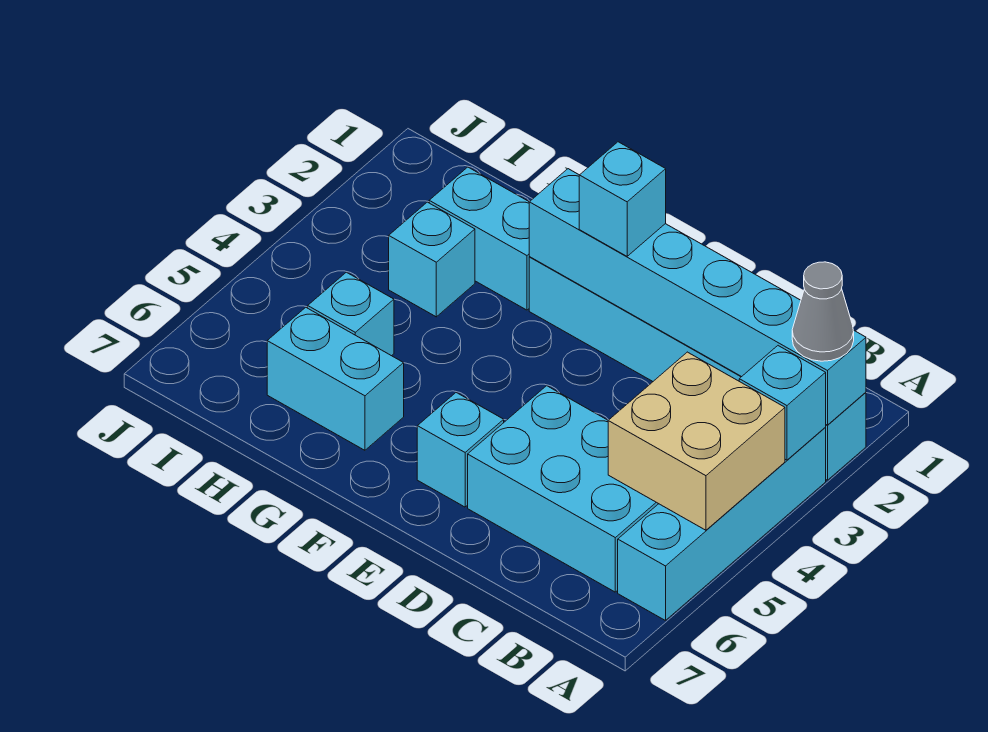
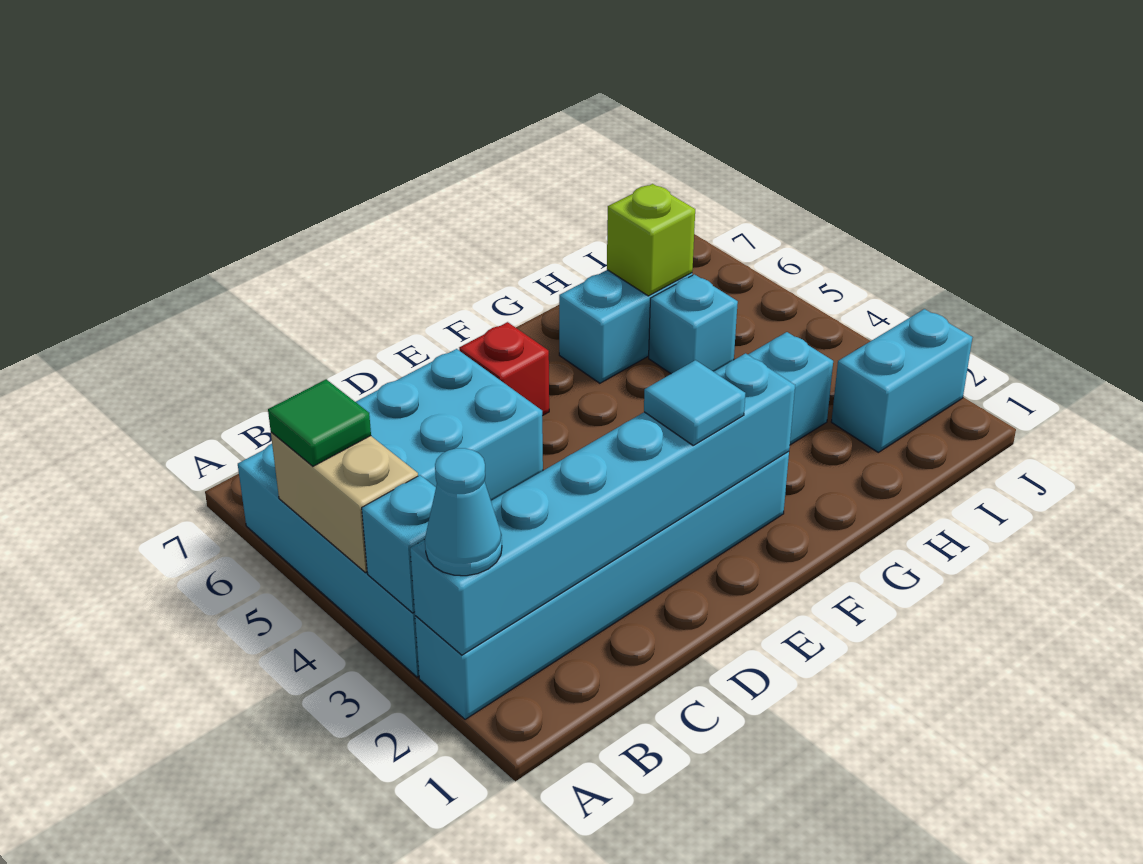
grey 1x1 cone [792,262,854,361] -> cyan 1x1 cone [425,448,502,576]
tan 2x2 brick [608,352,785,530] -> tan 1x2 brick [271,432,418,573]
none -> green 1x1 tile [268,379,371,466]
cyan 1x1 brick [579,142,666,256] -> cyan 1x1 tile [644,360,745,445]
cyan 1x1 brick [417,393,504,507] -> red 1x1 brick [459,322,549,416]
cyan 1x2 brick [429,167,529,310] -> cyan 1x2 brick moved to [831,309,973,452]
none -> lime 1x1 brick [607,184,695,296]

